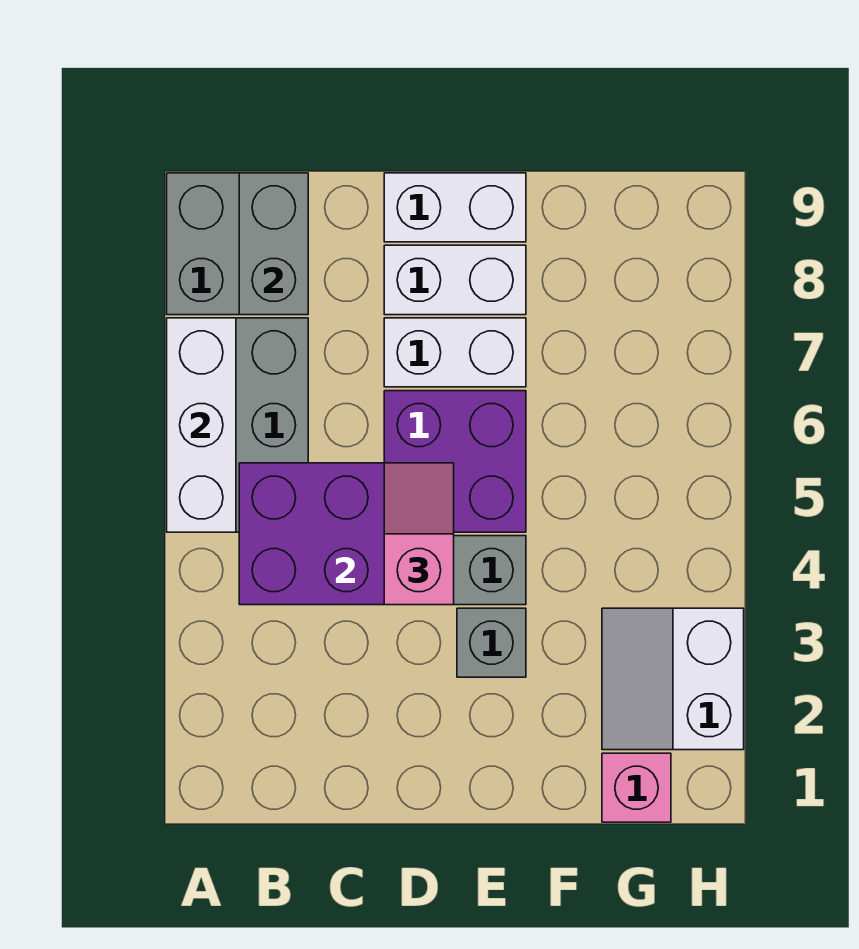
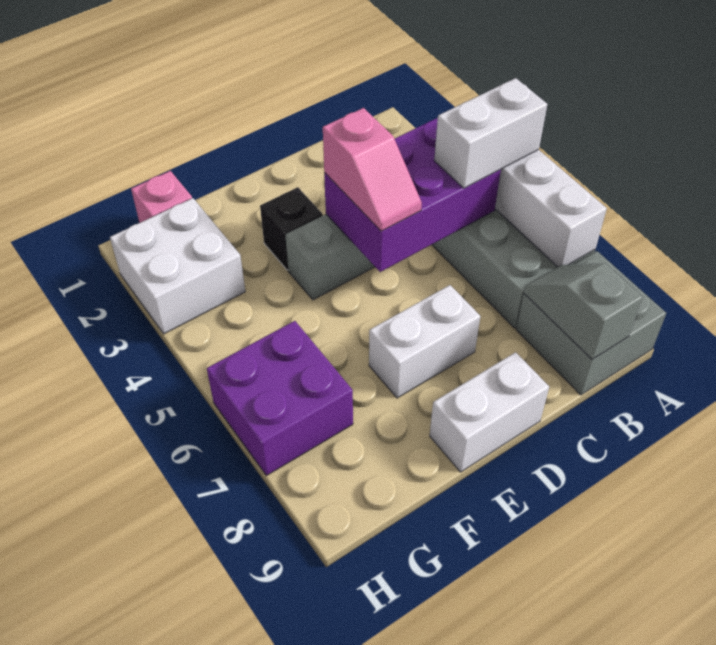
grey 1x2 brick [239,173,308,315] -> grey 1x2 slope [524,263,643,359]
purple 2x2 brick [384,391,526,532] -> purple 2x2 brick moved to [207,321,353,476]
white 1x2 brick [384,245,526,315] -> white 1x2 brick moved to [434,78,547,188]
grey 1x1 brick [457,608,526,677] -> black 1x1 brick [260,187,323,270]
white 2x2 slope [602,608,744,750] -> white 2x2 brick [110,198,245,334]

